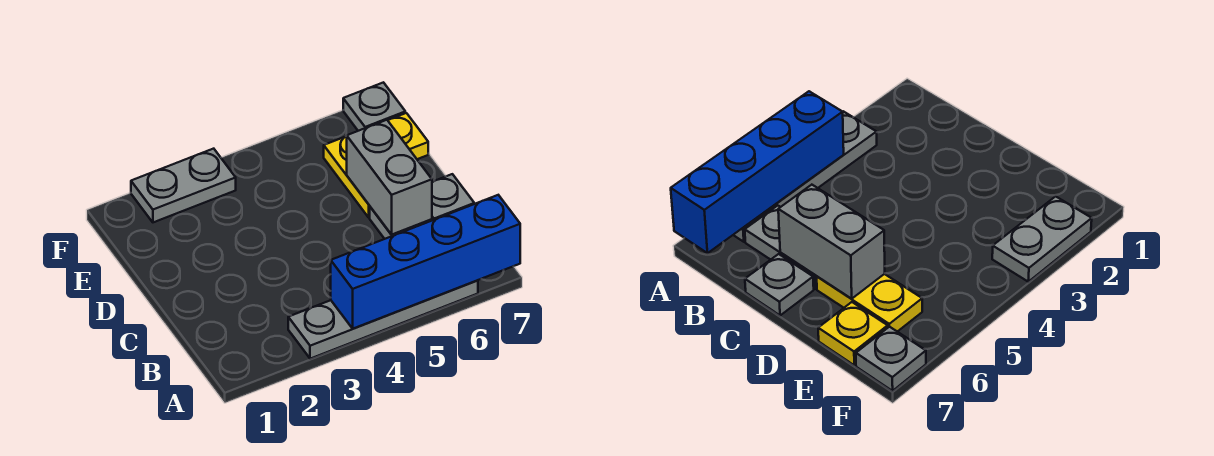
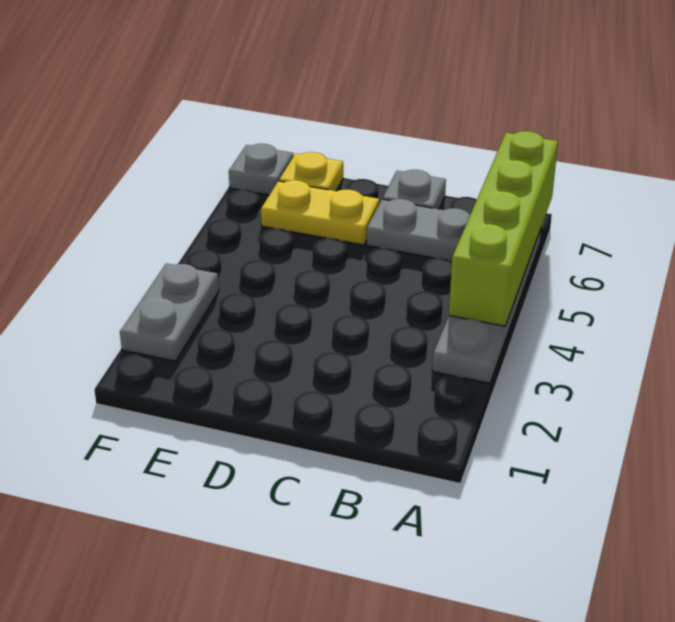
blue 1x4 brick [331,195,520,329] -> lime 1x4 brick [449,131,558,326]
grey 1x2 brick [347,120,432,235] -> none

